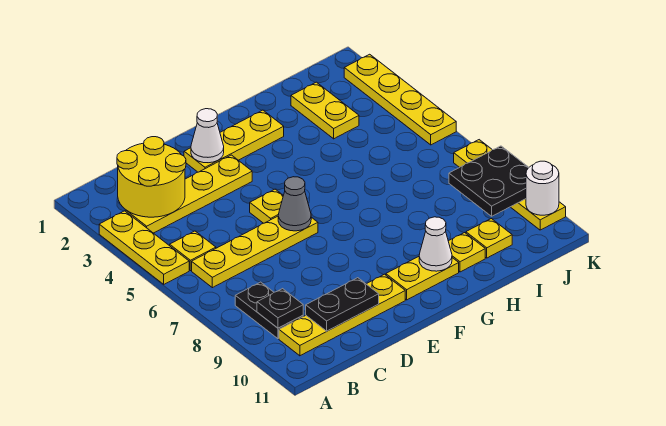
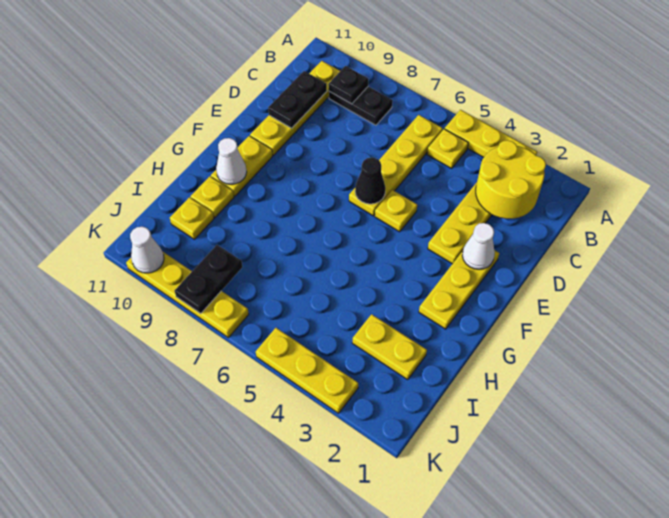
grey 1x1 cone [278,177,311,231] -> black 1x1 cone [355,158,385,204]
black 2x2 plate [449,146,529,216] -> black 1x2 plate [174,245,242,314]
yellow 1x4 plate [344,54,456,145] -> yellow 1x3 plate [256,328,358,413]
white 1x1 round brick [526,161,559,215] -> white 1x1 cone [130,227,164,273]

